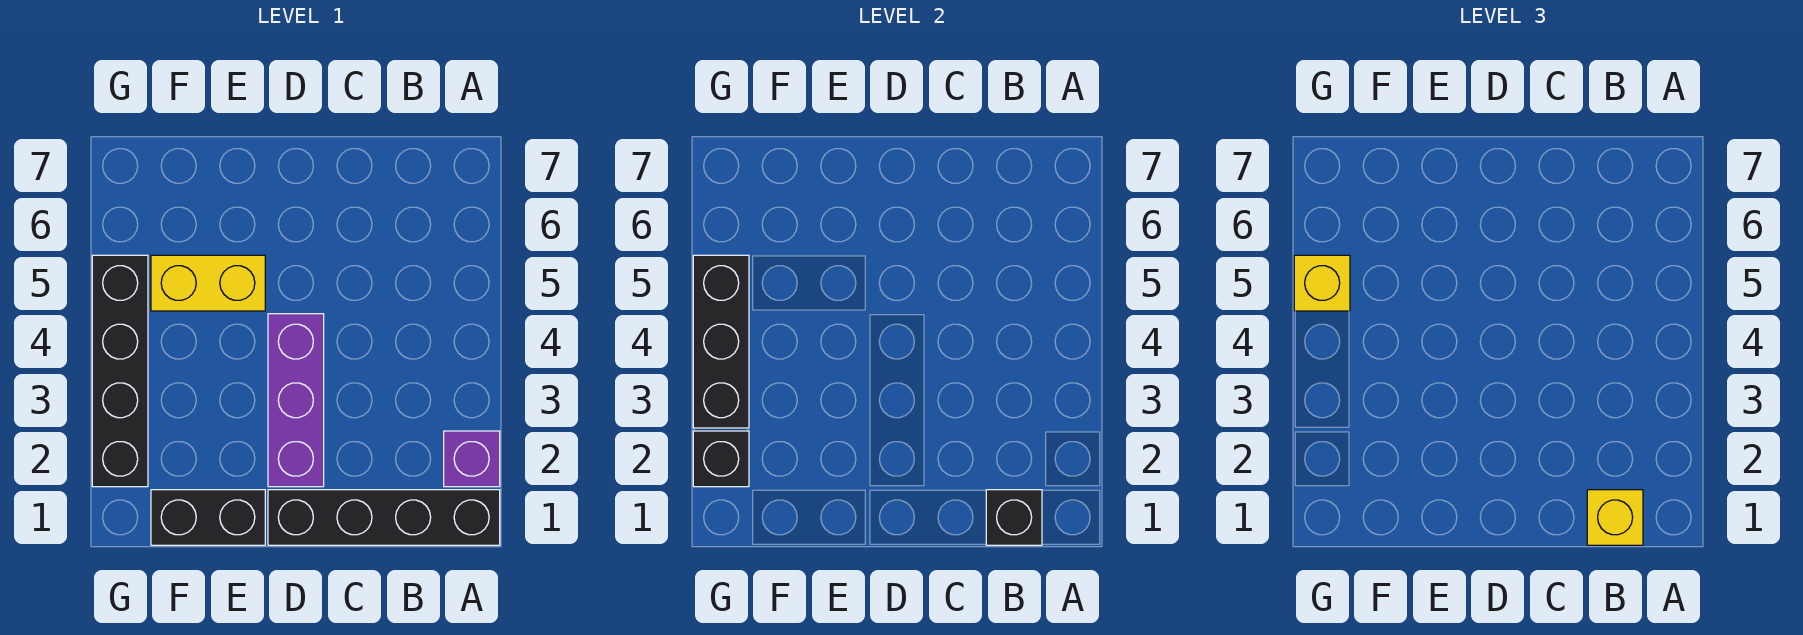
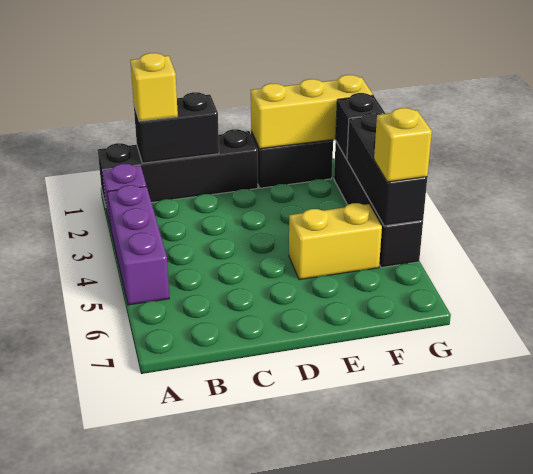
black 1x1 brick [986,490,1042,545] -> black 1x2 brick [134,92,219,163]
purple 1x3 brick [268,314,324,487] -> purple 1x3 brick moved to [107,185,169,305]
none -> yellow 1x3 brick [251,75,373,149]

